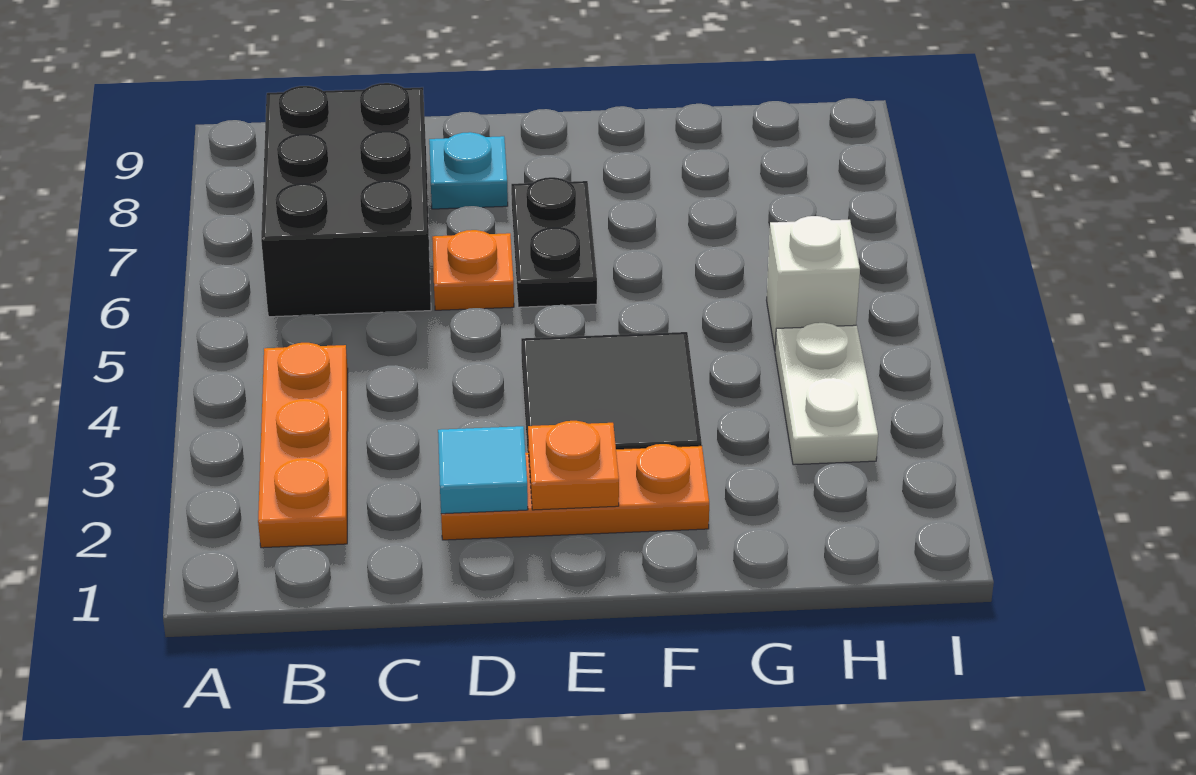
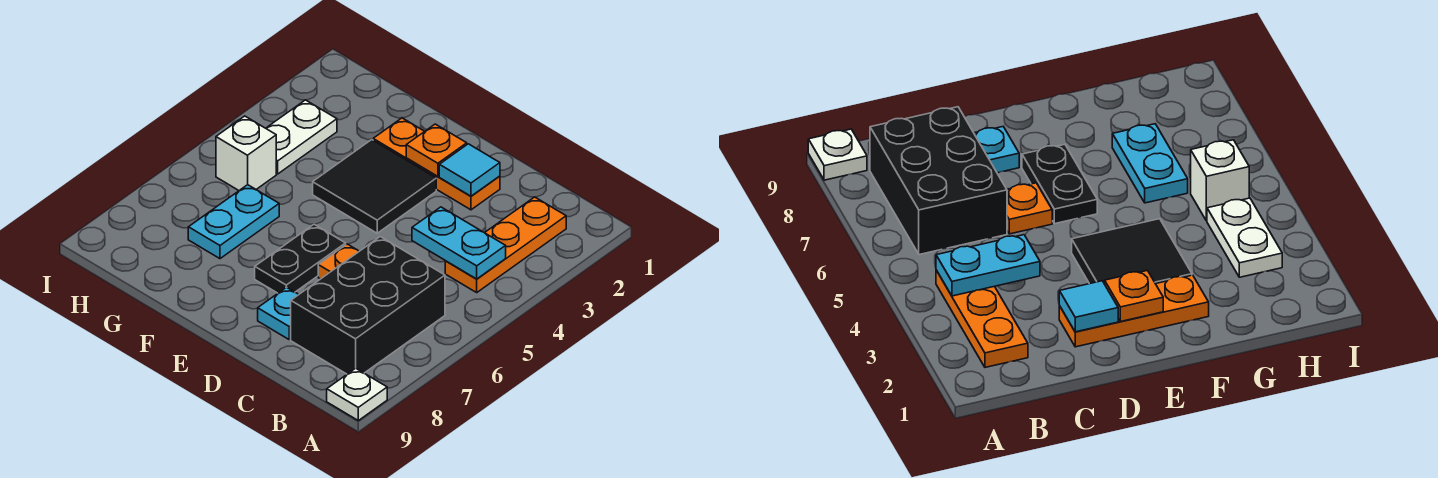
none -> white 1x1 plate [327,368,387,420]
none -> cyan 1x2 plate [412,207,506,279]
none -> cyan 1x2 plate [188,185,279,259]

